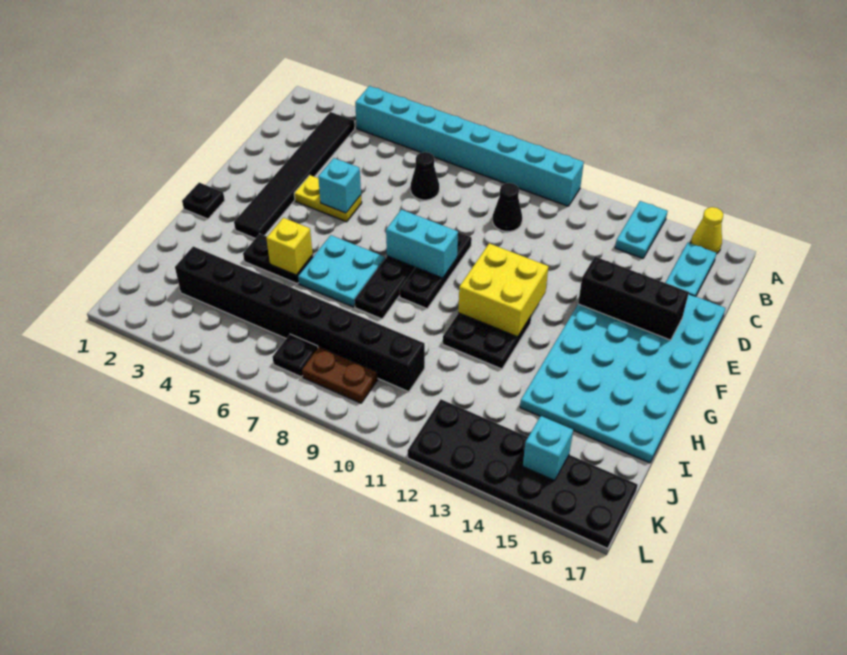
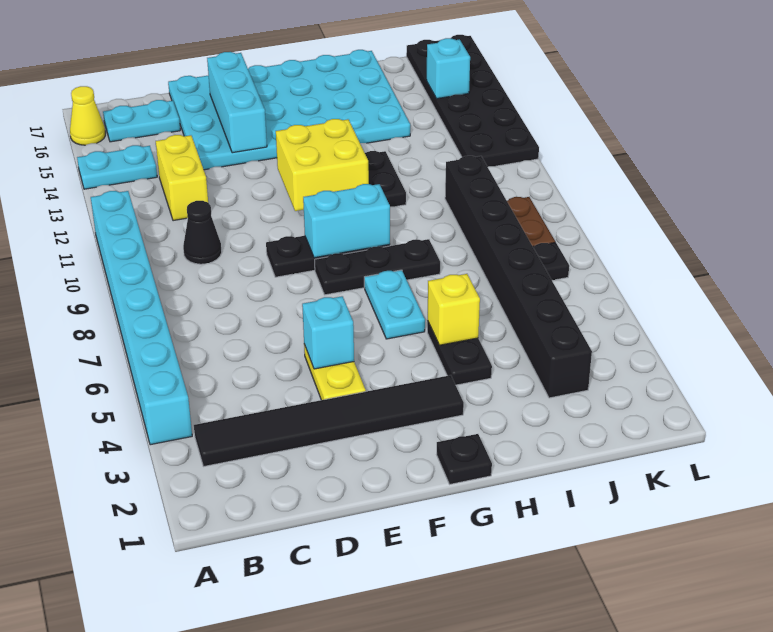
black 1x1 cone [411,152,439,200] -> none
none -> yellow 1x2 brick [156,135,208,221]
black 1x3 brick [578,257,689,340] -> cyan 1x3 brick [207,52,267,153]
cyan 1x2 brick [386,210,458,278] -> cyan 1x2 brick turned to [303,184,390,258]
cyan 2x2 plate [298,235,385,307] -> cyan 1x2 plate [364,270,425,339]

